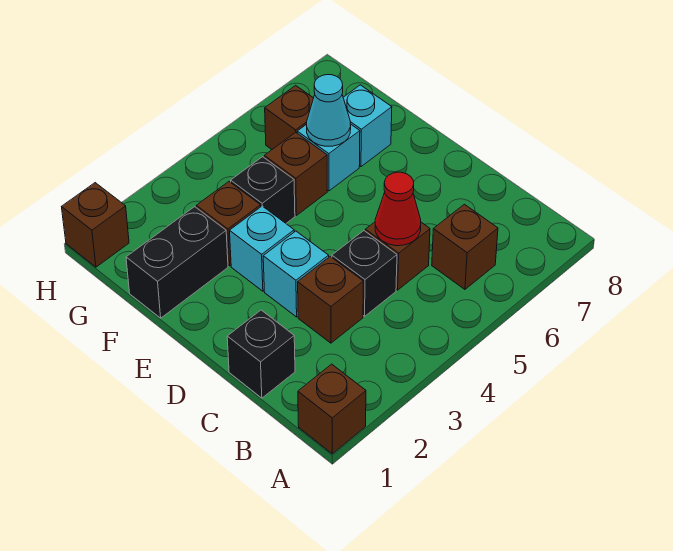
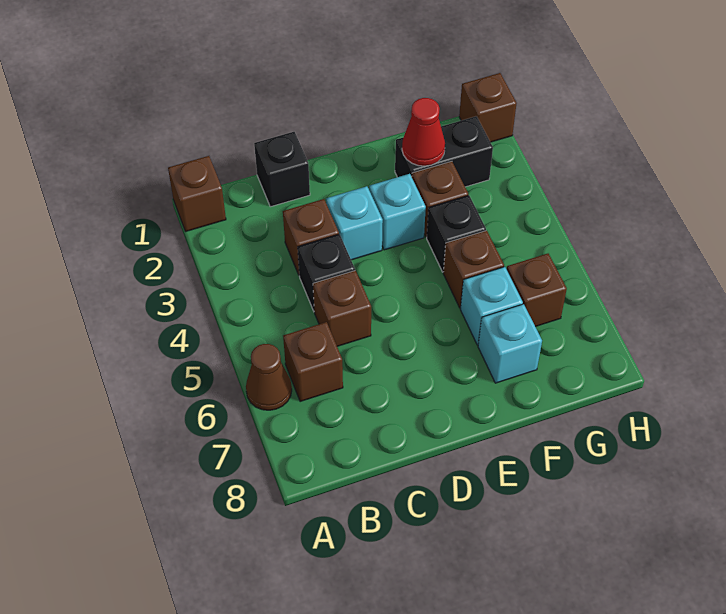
none -> brown 1x1 cone [246,344,292,410]
red 1x1 cone [375,172,421,246] -> red 1x1 cone moved to [402,98,445,166]
black 1x2 brick [126,207,228,318] -> black 1x2 brick turned to [395,116,493,187]
cyan 1x1 cone [307,75,351,146] -> none

